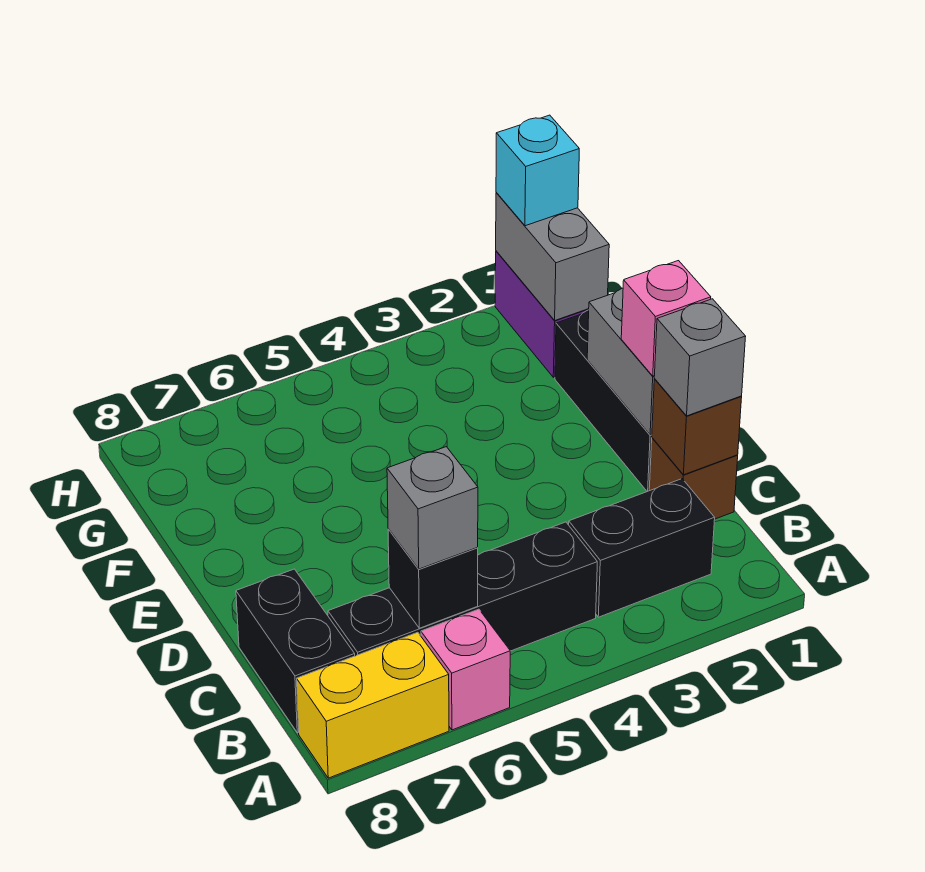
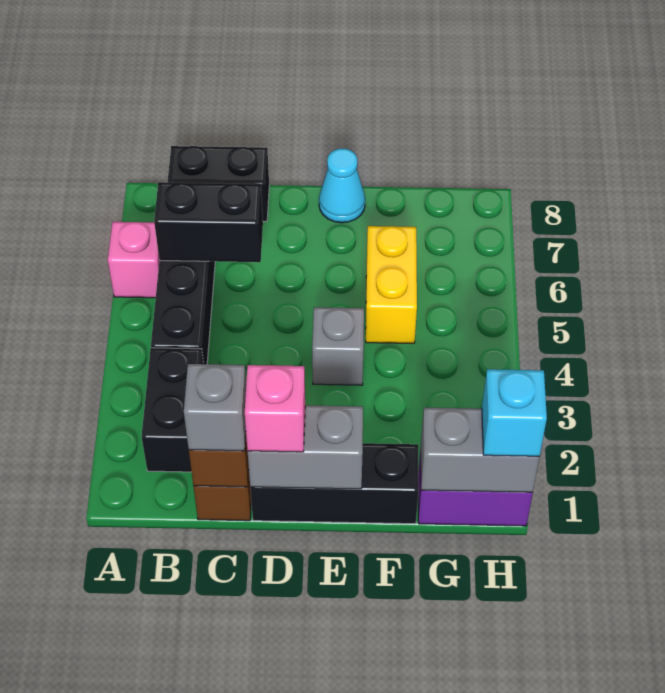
yellow 1x2 brick [297,632,449,778] -> yellow 1x2 brick moved to [366,226,417,343]
black 1x1 brick [388,529,478,628] -> black 1x2 brick [154,182,263,262]
grey 1x1 brick [387,447,478,569] -> grey 1x1 brick moved to [312,307,364,385]
none -> cyan 1x1 cone [319,148,365,223]

